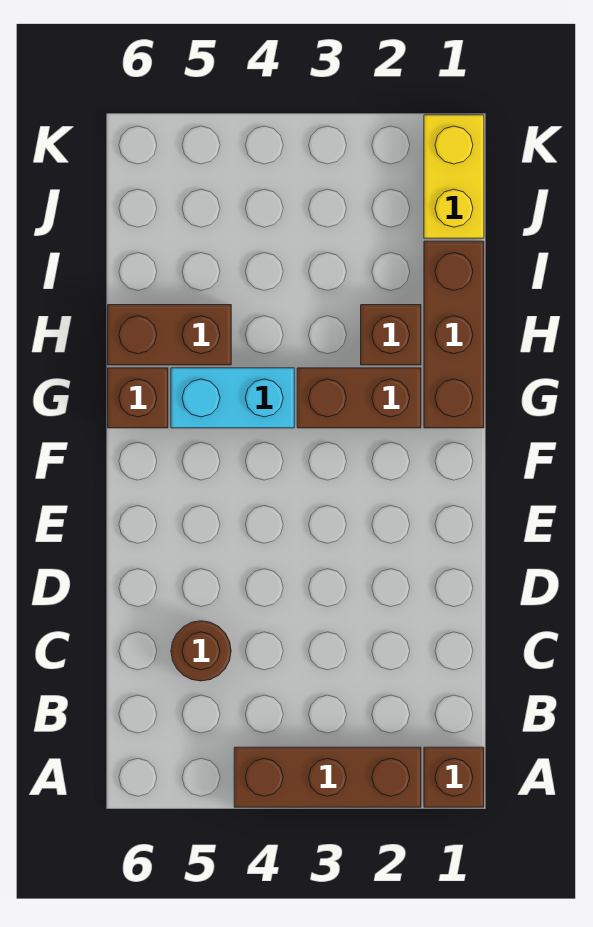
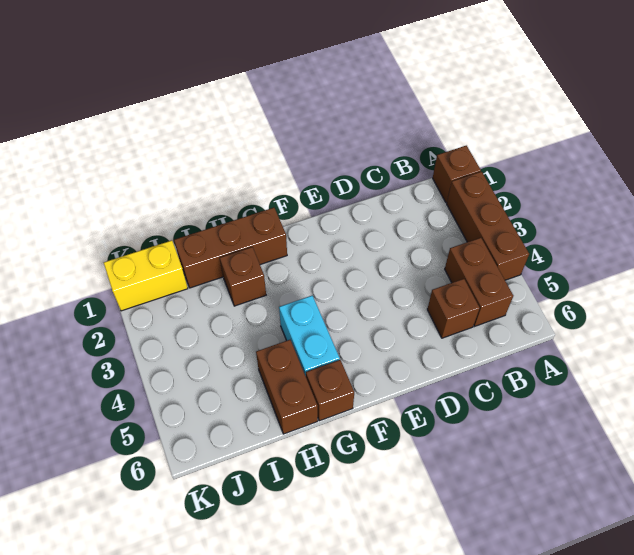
brown 1x1 round brick [171,621,231,681] -> brown 1x1 brick [427,279,480,338]
brown 1x2 brick [297,368,421,428] -> brown 1x2 brick moved to [445,238,513,326]

